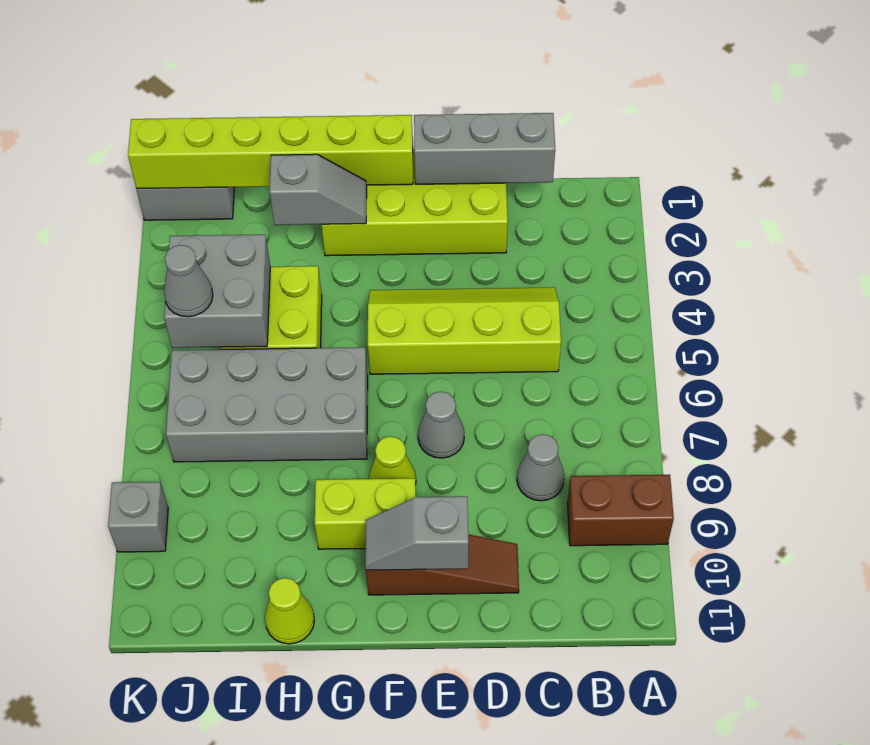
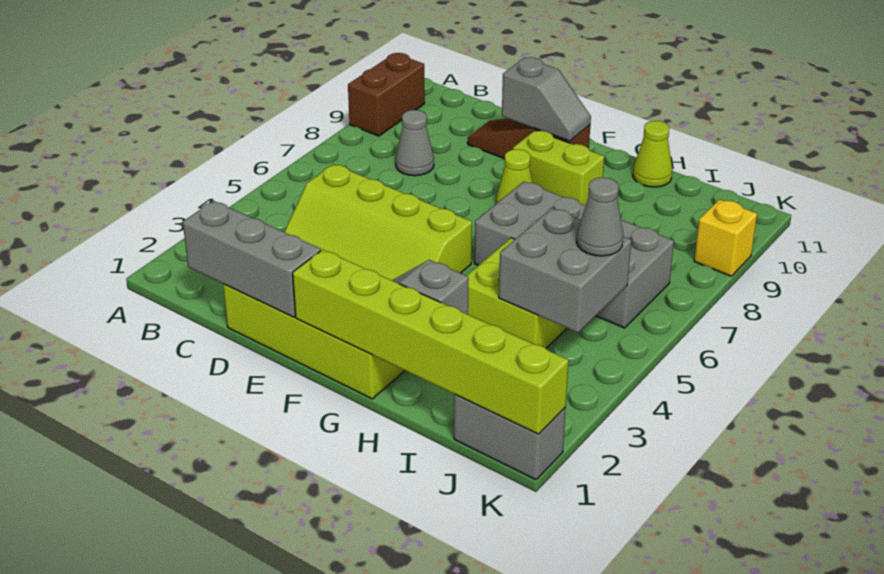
brown 1x2 brick [567,475,674,546] -> brown 1x2 brick turned to [348,53,425,136]
grey 1x1 cone [418,392,464,458] -> none
grey 1x1 brick [108,482,168,552] -> yellow 1x1 brick [694,199,757,276]

